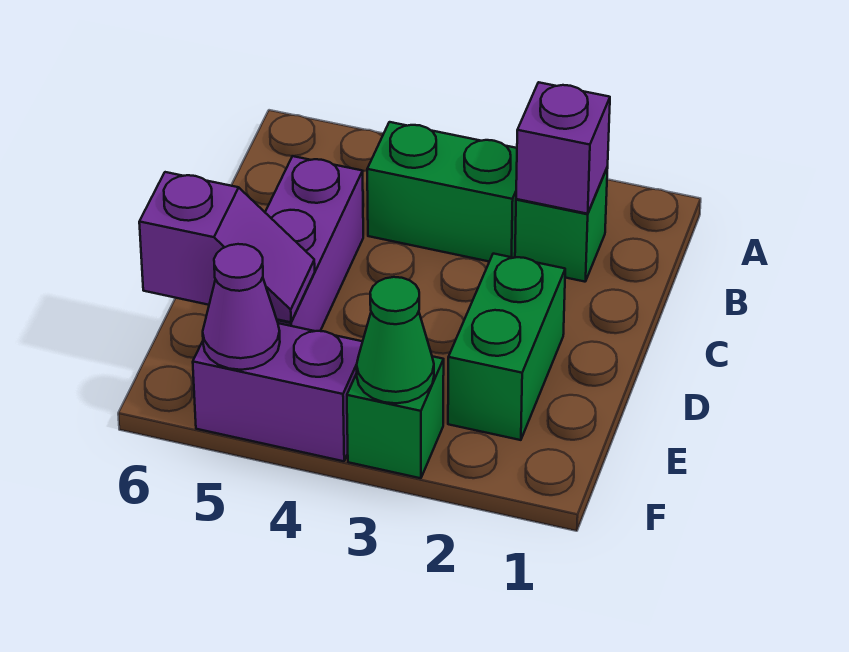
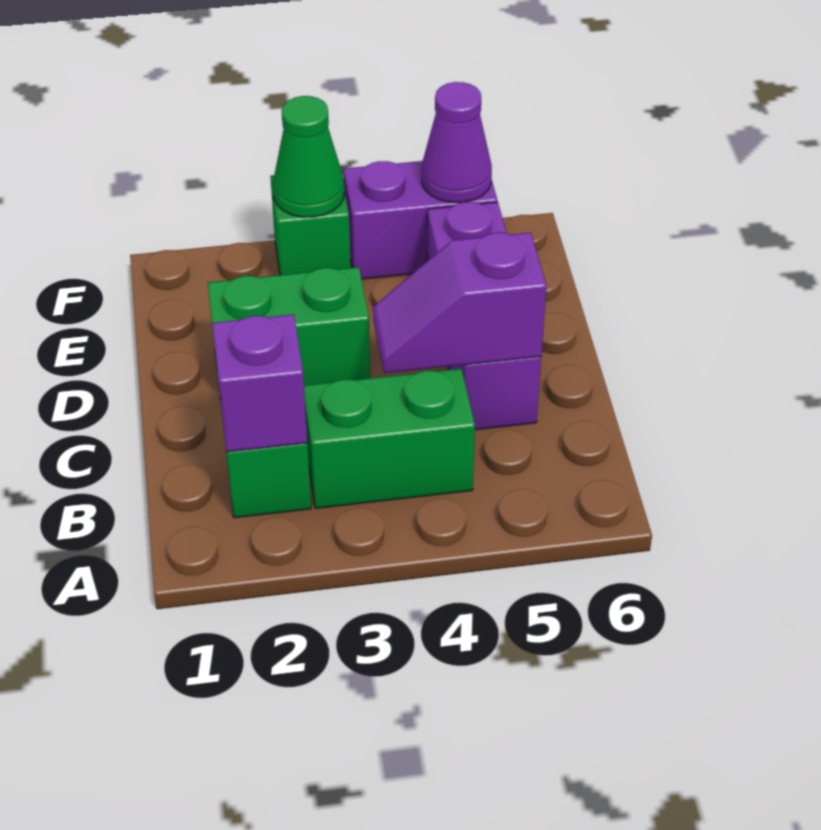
green 1x2 brick [448,254,565,440] -> green 1x2 brick turned to [208,267,370,400]
purple 1x2 slope [139,172,315,322] -> purple 1x2 slope moved to [373,233,546,373]

